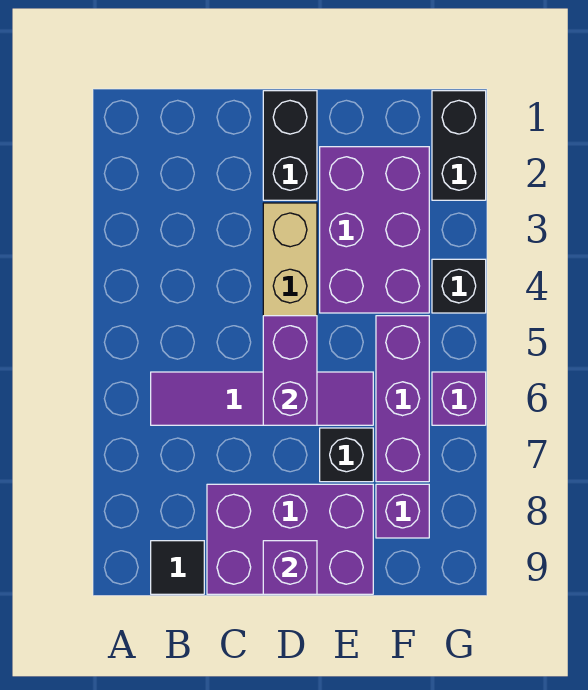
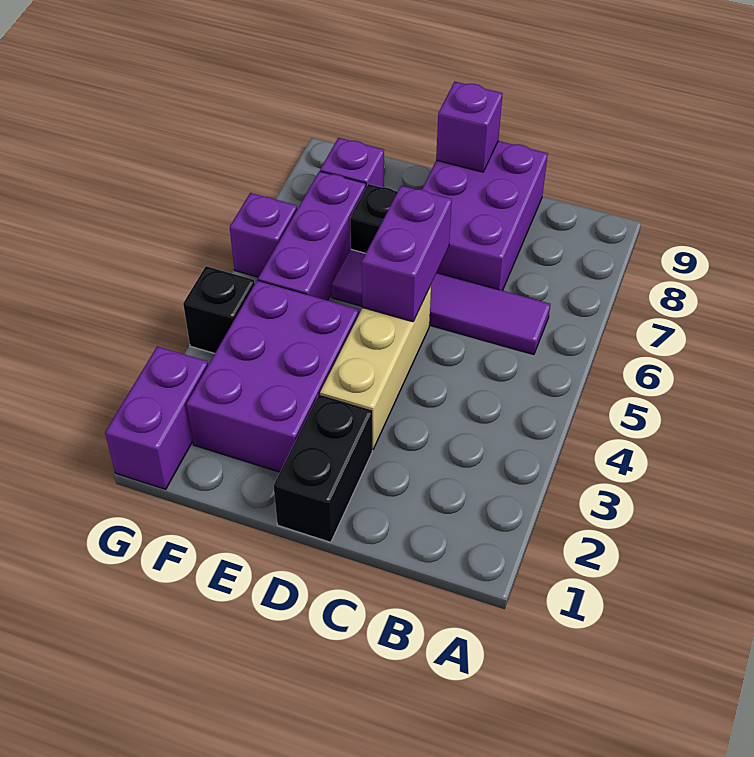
black 1x1 tile [151,541,204,594] -> none
purple 2x3 brick [207,484,373,594] -> purple 2x3 brick turned to [422,141,548,291]
black 1x2 brick [432,91,486,200] -> purple 1x2 brick [105,346,208,489]

